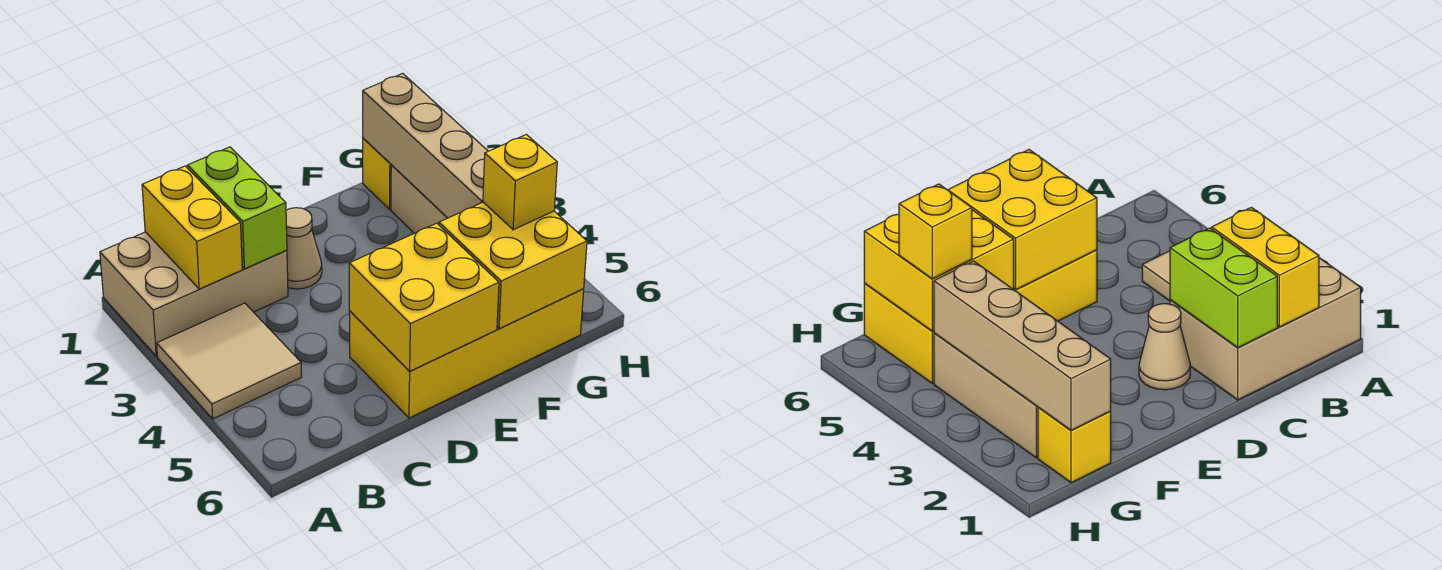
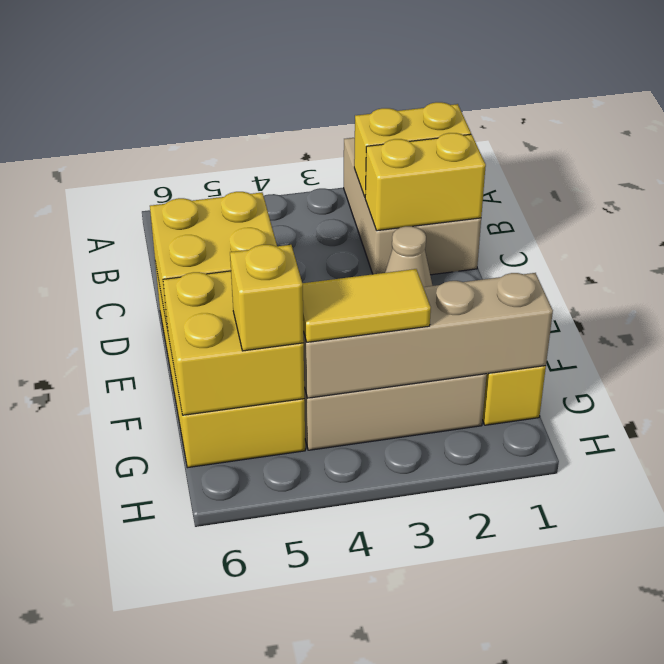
tan 2x2 tile [157,303,302,419] -> none
lime 1x2 brick [187,147,287,269] -> yellow 1x2 brick [365,133,486,231]
none -> yellow 1x2 tile [303,269,431,342]

